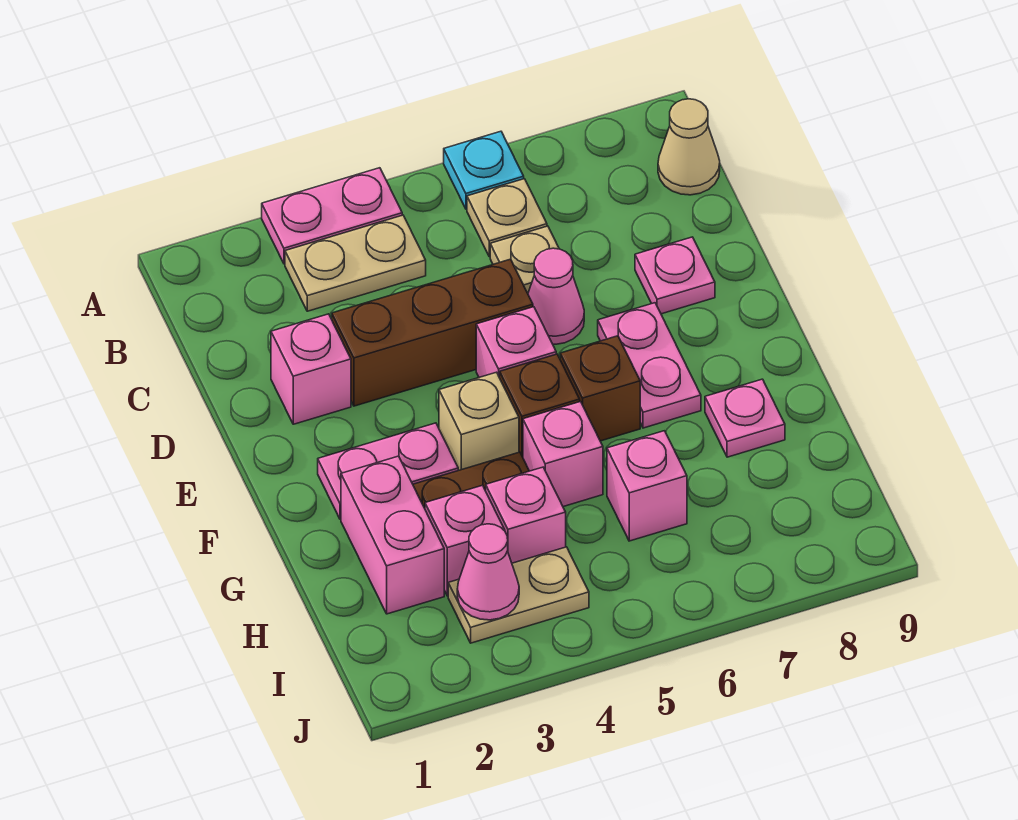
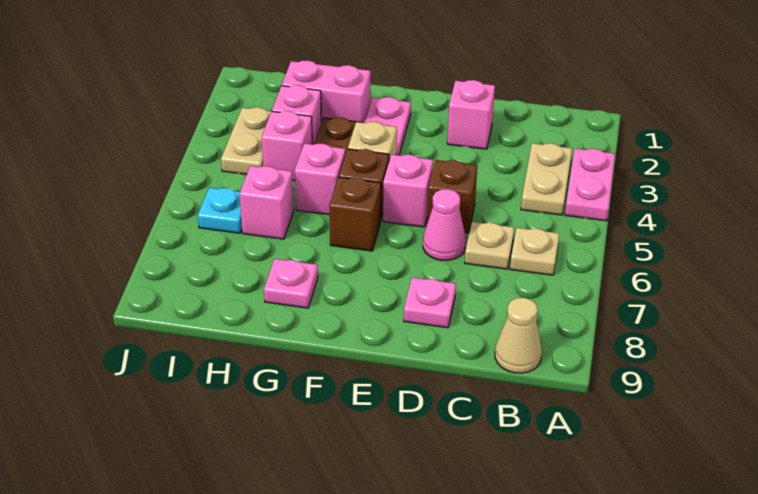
cyan 1x1 plate [444,131,524,209] -> cyan 1x1 plate moved to [198,188,242,233]
brown 1x3 brick [332,259,533,406] -> brown 1x1 brick [427,160,477,233]
pink 1x2 plate [598,303,701,428] -> none
pink 1x1 cone [457,524,519,620] -> none

